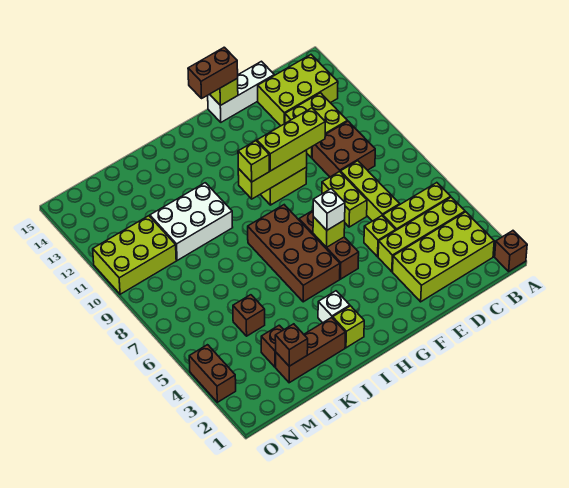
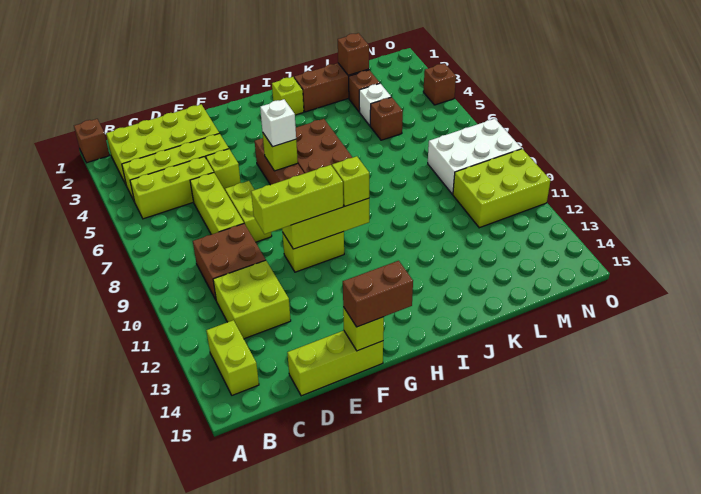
lime 2x3 brick [258,55,338,126] -> lime 1x2 brick [206,320,259,395]
white 1x3 brick [208,61,274,122] -> lime 1x3 brick [287,331,383,396]
white 1x1 brick [318,291,350,323] -> white 1x1 brick moved to [359,84,391,126]
white 2x3 brick [150,183,233,261] -> white 2x3 brick moved to [428,119,522,194]
brown 1x2 brick [189,345,236,402] -> brown 1x1 brick [423,63,456,105]

